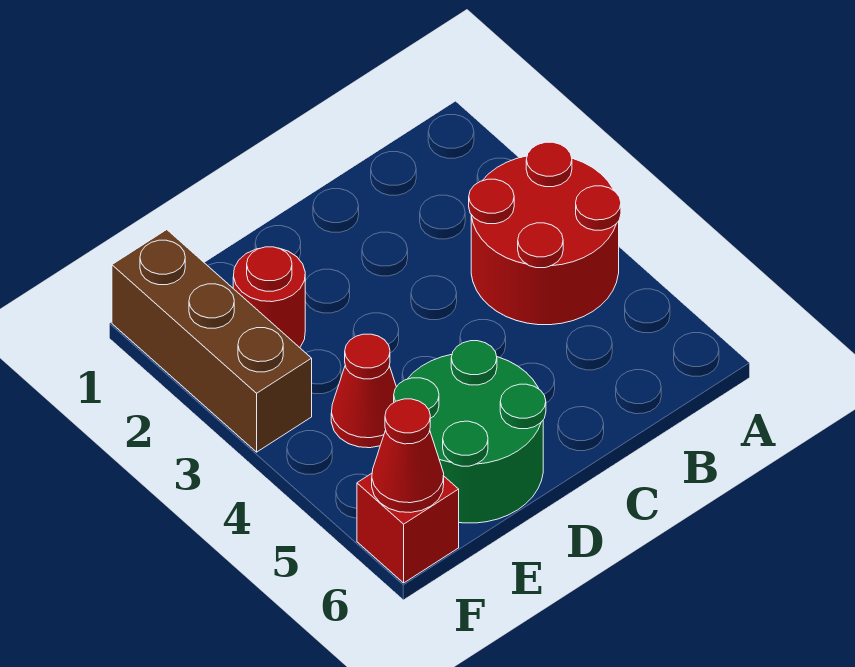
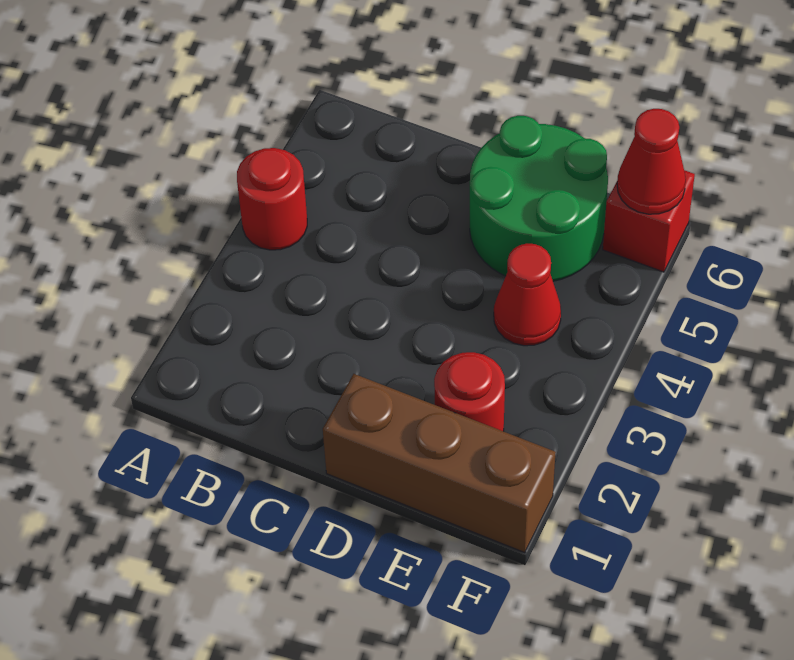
red 2x2 round brick [469,142,621,325] -> red 1x1 round brick [237,148,307,250]
brown 1x3 brick [112,230,312,452] -> brown 1x3 brick turned to [323,374,556,553]

